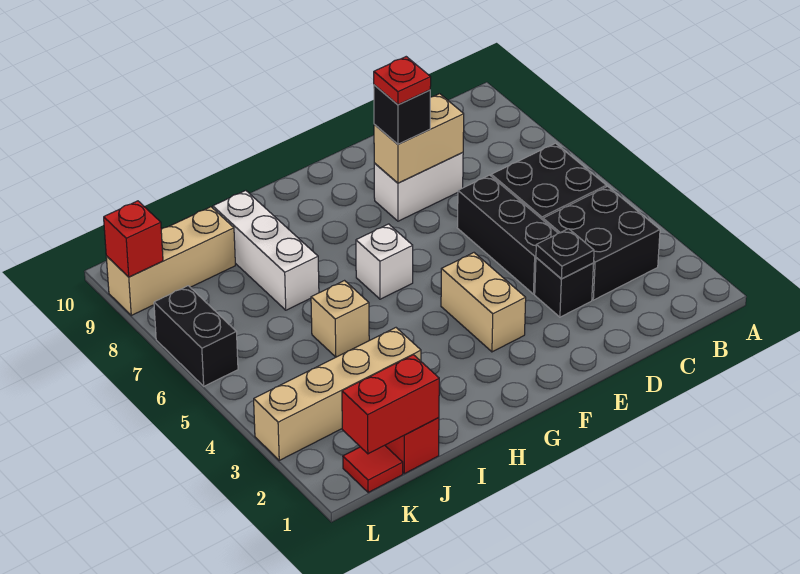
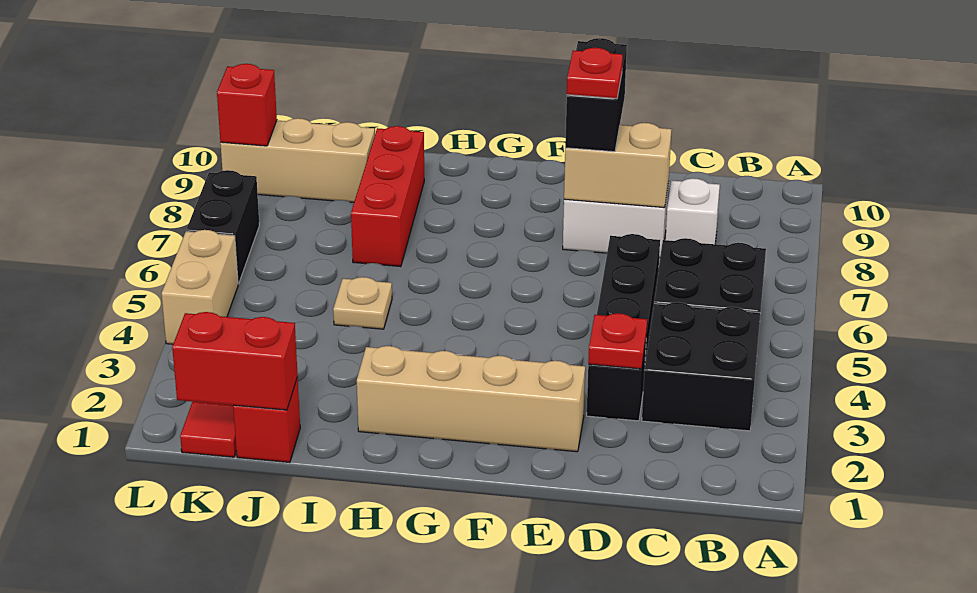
black 1x1 plate [536,229,594,279] -> red 1x1 plate [588,313,647,369]
black 1x1 brick [374,85,430,144] -> black 1x2 brick [565,38,627,152]
tan 1x2 brick [441,253,526,352] -> tan 1x2 brick moved to [161,230,238,344]
white 1x1 brick [356,224,413,299] -> white 1x1 brick moved to [665,178,720,244]
tan 1x4 brick [254,328,421,460] -> tan 1x4 brick moved to [357,346,585,452]
tan 1x1 brick [311,281,369,357] -> tan 1x1 plate [333,277,392,329]
white 1x3 brick [213,191,319,310] -> red 1x3 brick [351,126,424,267]

